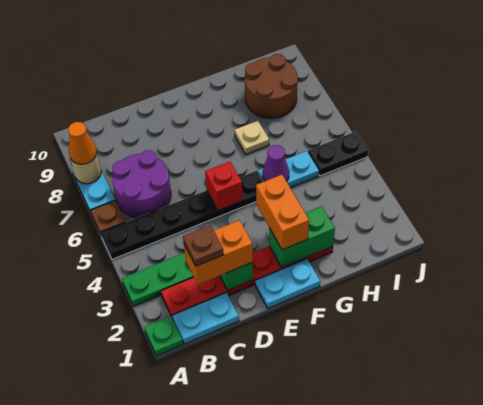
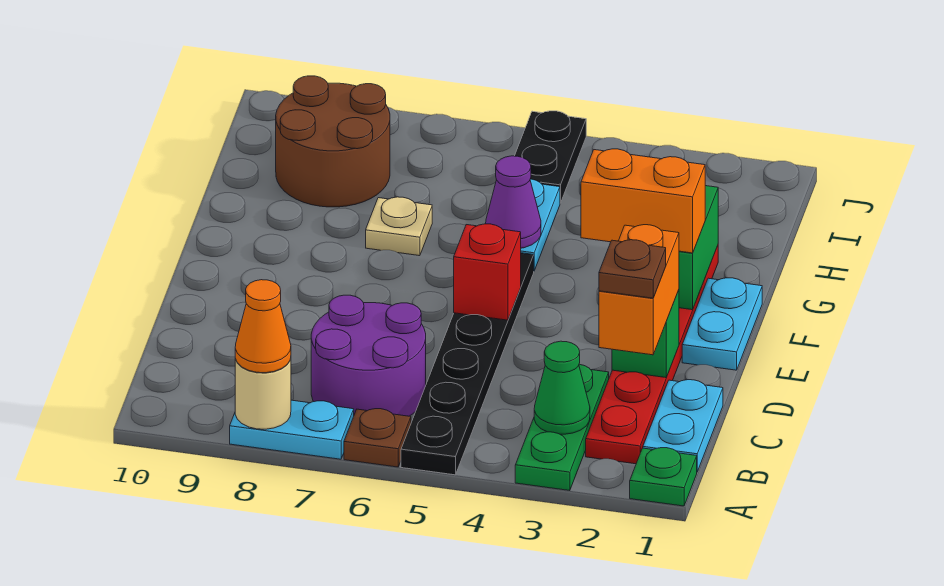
none -> green 1x1 cone [534,341,590,434]

